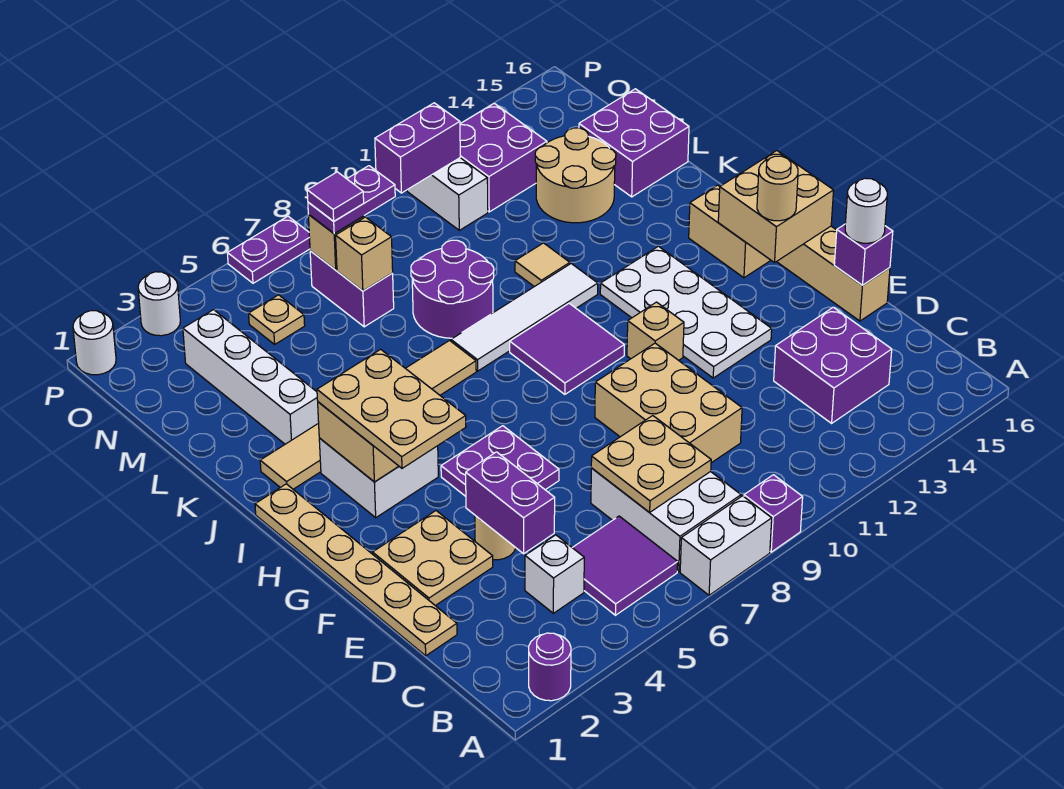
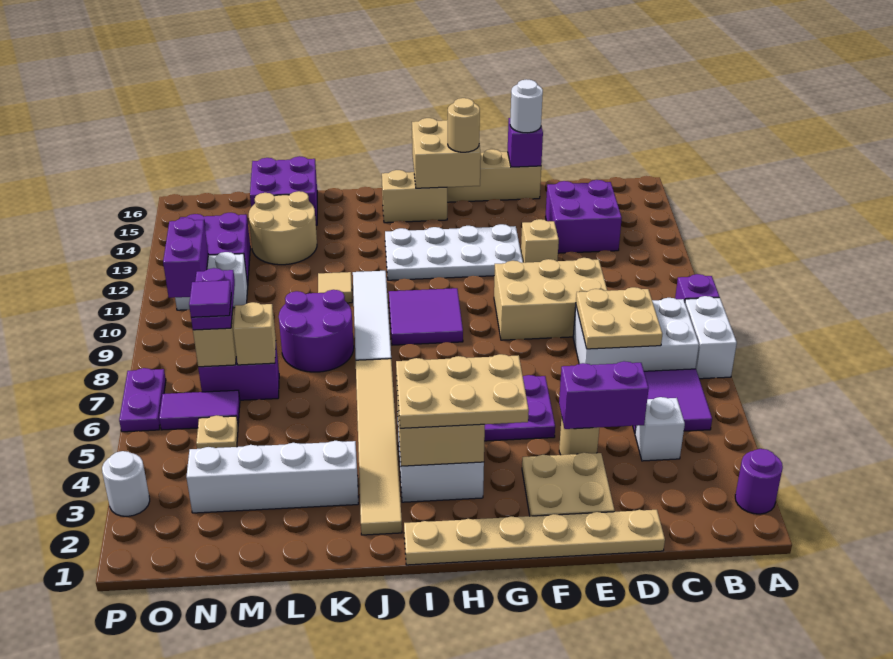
tan 1x1 brick [627,302,684,360] -> tan 1x1 brick moved to [521,219,559,263]
none -> purple 1x2 tile [159,390,240,430]
white 1x1 round brick [73,311,116,375] -> none

